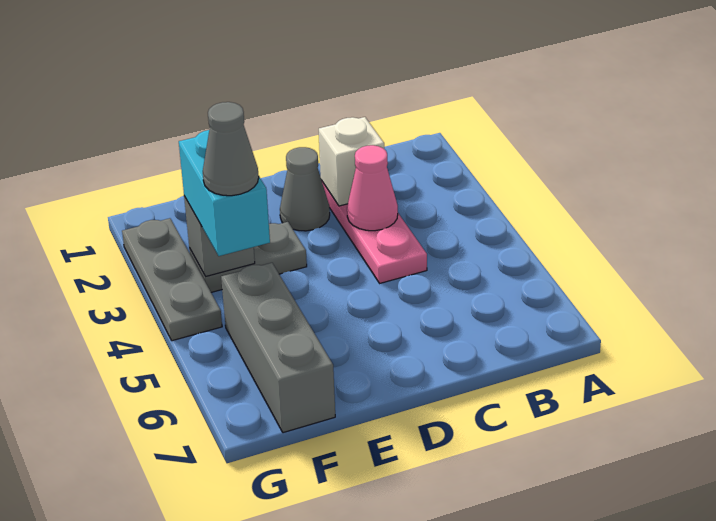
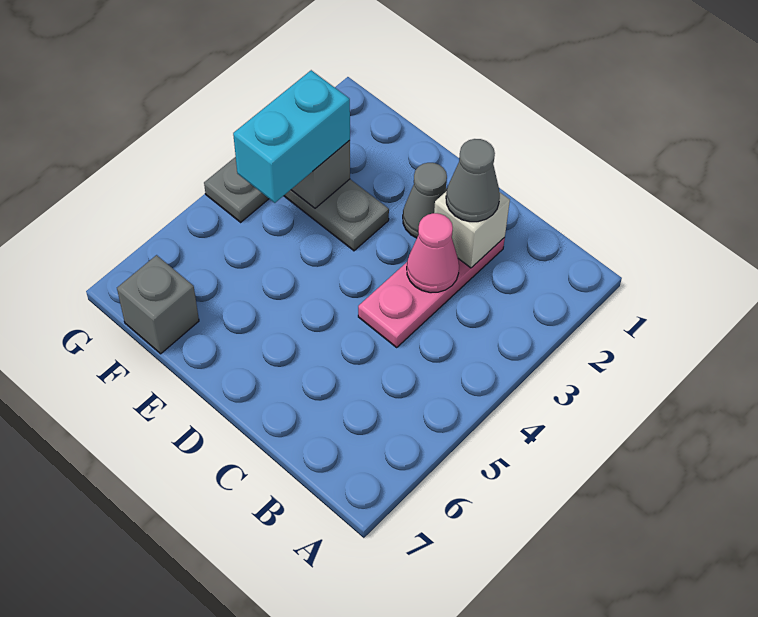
grey 1x1 cone [203,102,259,196] -> grey 1x1 cone moved to [446,139,500,222]
grey 1x3 brick [221,263,335,433] -> grey 1x1 brick [117,255,199,354]

